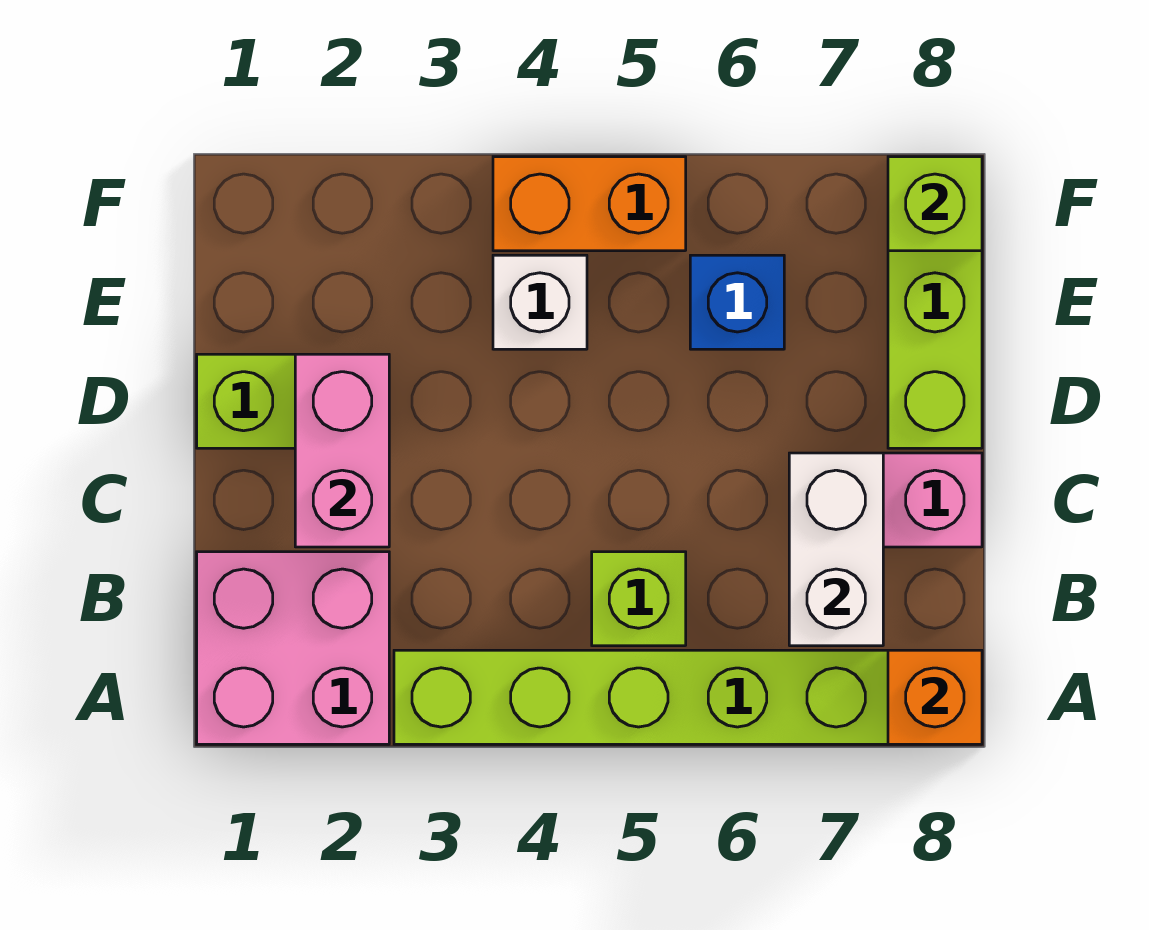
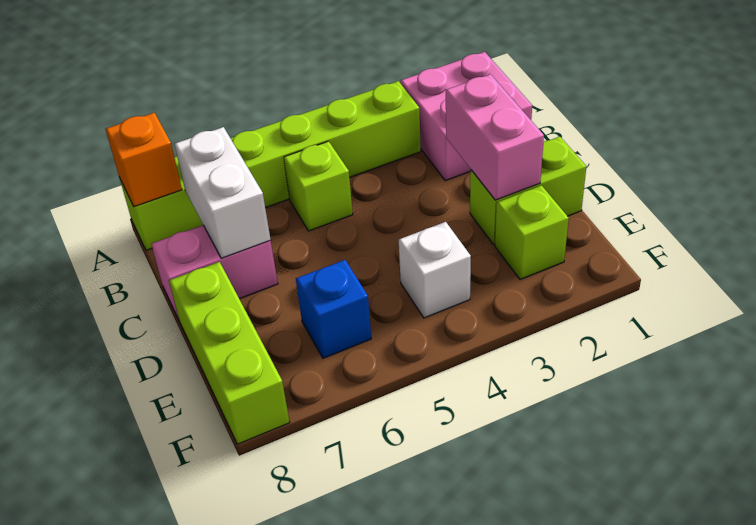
orange 1x2 brick [493,157,686,251] -> none
lime 1x1 brick [888,157,982,251] -> lime 1x1 brick moved to [495,185,569,280]

